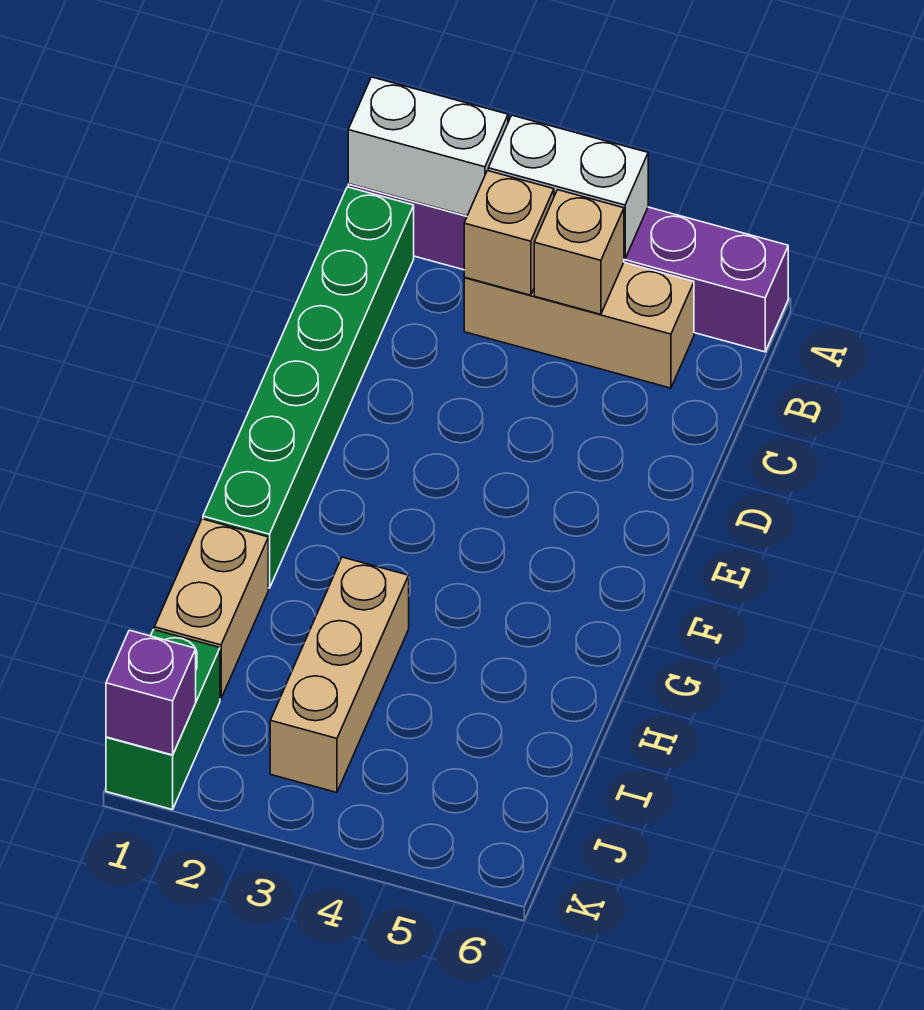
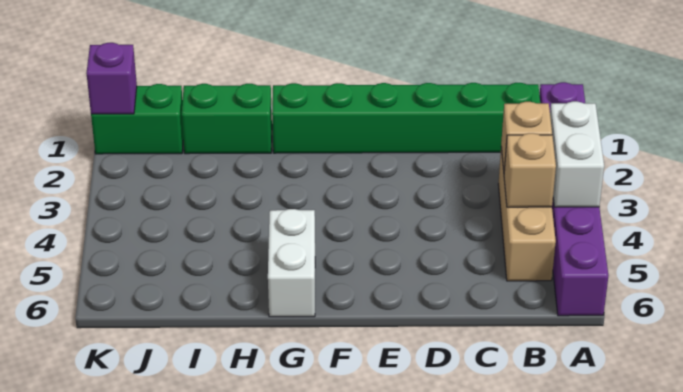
white 1x2 brick [348,77,508,216] -> white 1x2 brick moved to [268,209,315,317]
tan 1x2 brick [154,519,268,699] -> green 1x2 brick [182,84,272,154]
tan 1x3 brick [270,557,409,792] -> none

